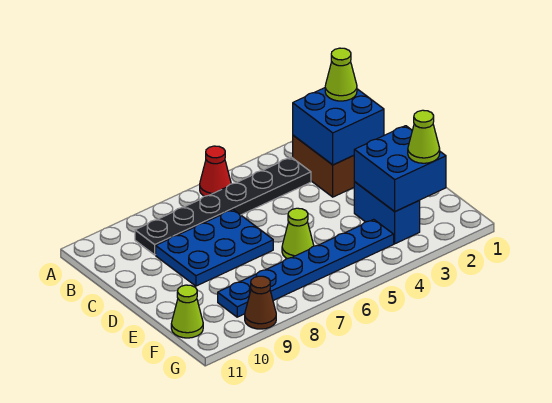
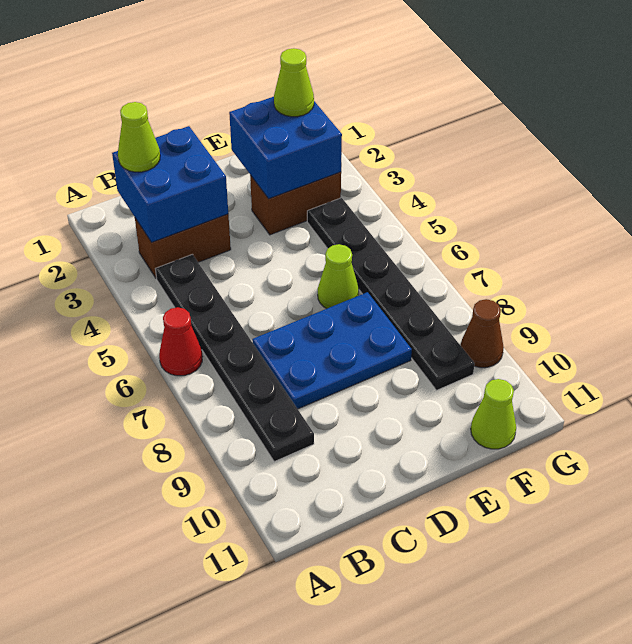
blue 2x3 plate [156,210,273,286] -> blue 2x3 plate turned to [252,292,412,409]
blue 1x2 brick [354,182,420,244] -> brown 1x2 brick [250,172,341,235]
blue 1x6 plate [218,219,394,317] -> black 1x6 plate [307,198,475,390]

